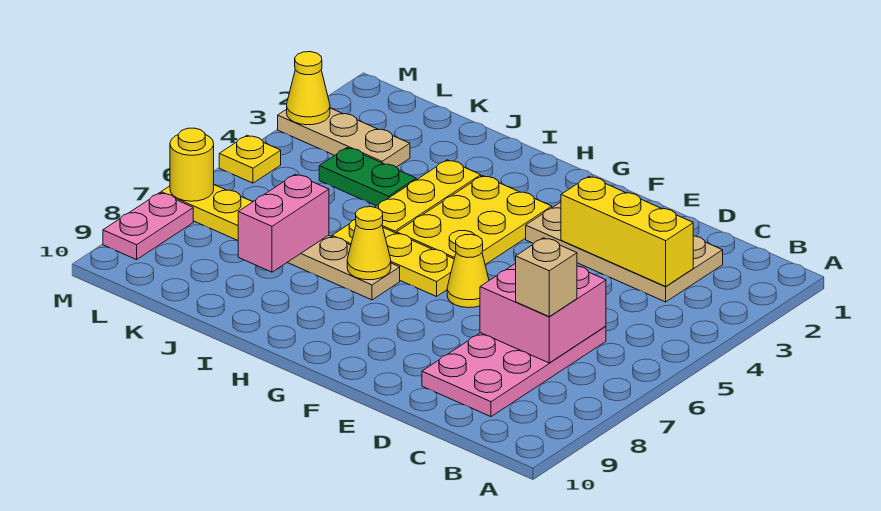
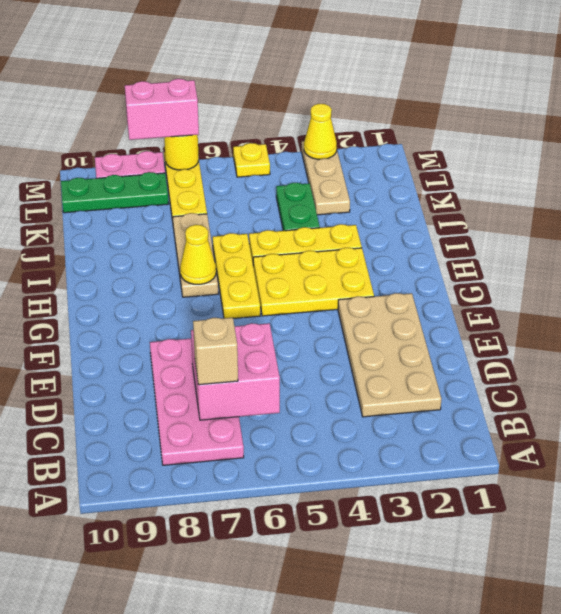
yellow 1x3 brick [561,176,693,286] -> none
pink 2x4 plate [422,326,606,417] -> pink 2x4 plate turned to [150,339,244,465]
yellow 1x1 cone [447,234,489,308] -> none
pink 1x2 brick [238,174,329,272] -> pink 1x2 brick moved to [125,79,199,140]
none -> green 1x3 plate [61,172,169,213]

